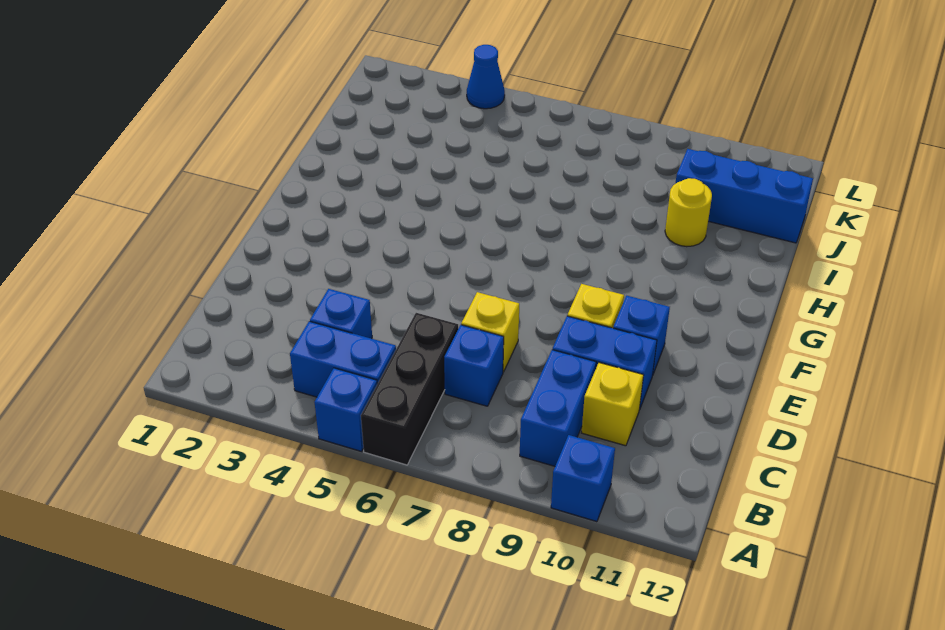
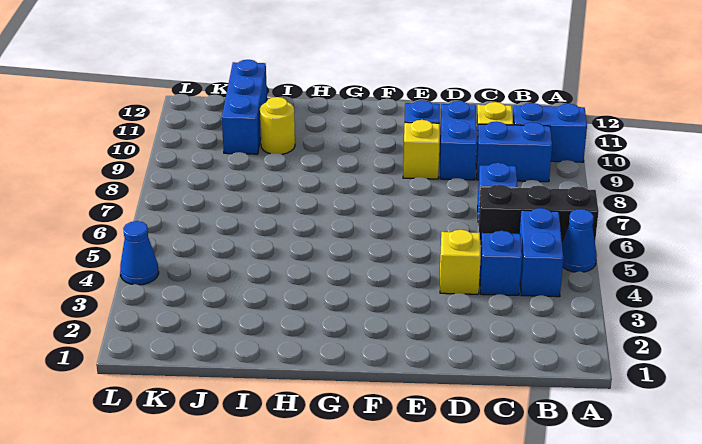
blue 1x1 brick [315,368,377,451] -> blue 1x1 cone [562,209,597,272]
blue 1x1 brick [551,435,615,522] -> blue 1x2 brick [513,103,587,162]
yellow 1x1 brick [461,292,519,372] -> yellow 1x1 brick moved to [440,230,481,294]

